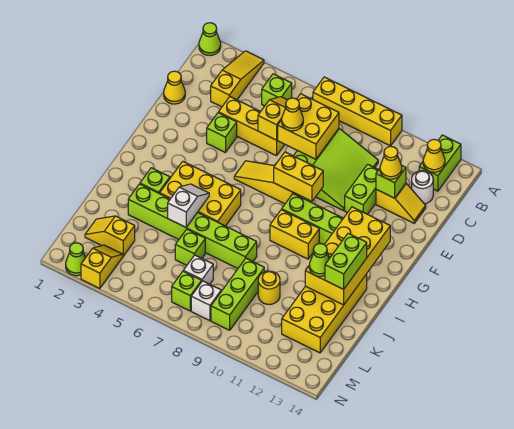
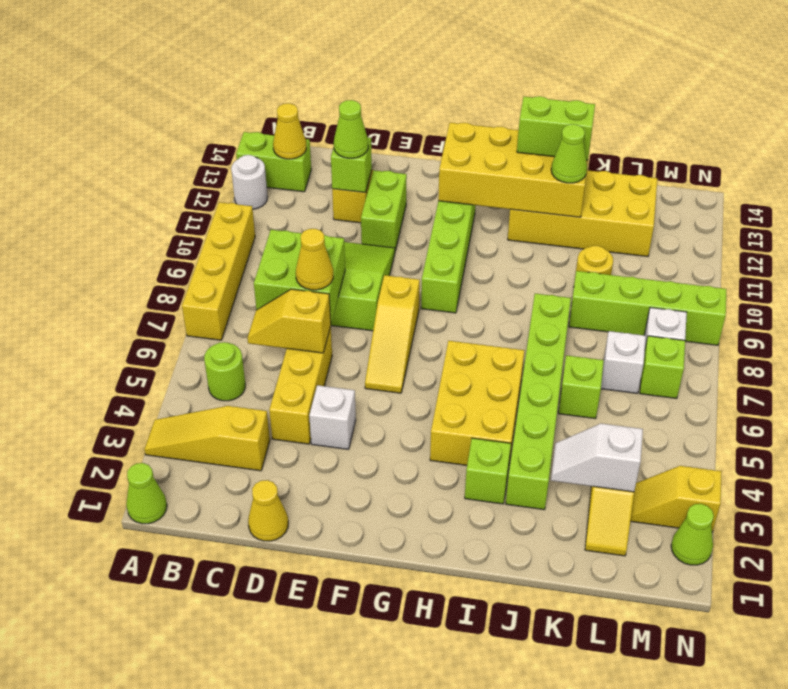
lime 1x1 brick [262,74,292,106] -> lime 1x1 round brick [204,342,245,401]
yellow 2x2 brick [278,94,339,159] -> lime 2x2 brick [254,230,345,323]
white 1x1 round brick [412,171,433,204] -> white 1x1 round brick moved to [231,155,268,209]
lime 1x2 brick [345,164,378,214] -> lime 1x2 brick turned to [361,170,407,251]
yellow 1x1 cone [380,147,402,179] -> lime 1x1 cone [334,100,368,158]
lime 1x1 brick [207,113,237,153] -> white 1x1 brick [309,385,356,449]
yellow 1x2 brick [274,152,323,201] -> none
yellow 1x2 brick [270,210,319,259] -> none
white 1x2 slope [168,184,209,227] -> white 1x2 slope moved to [551,424,643,492]
lime 1x3 brick [211,258,264,330] -> lime 1x4 brick [569,271,726,345]

